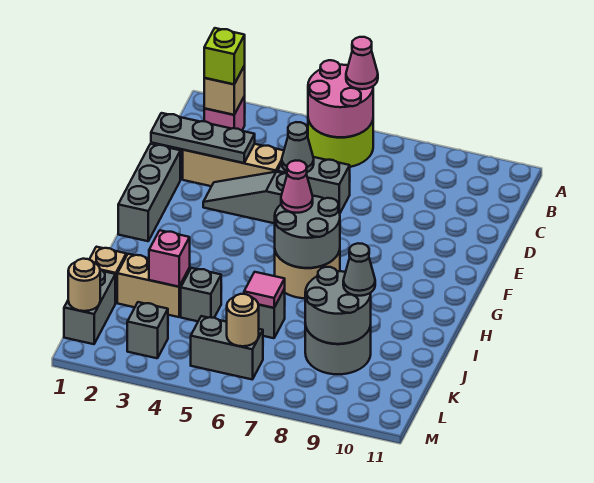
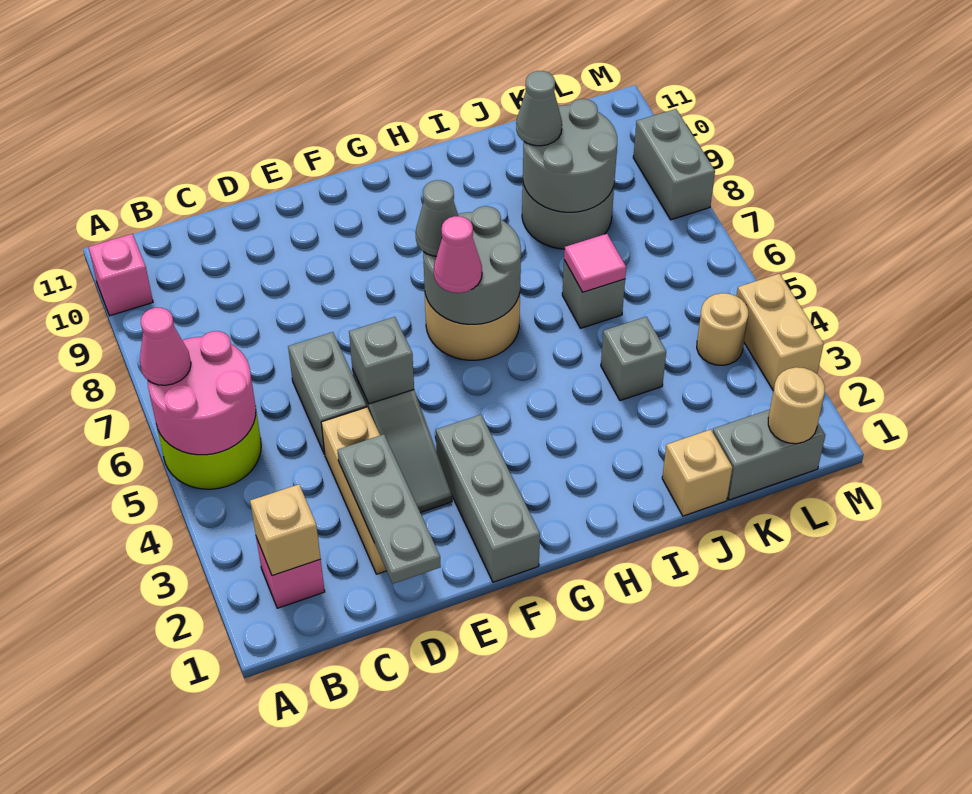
lime 1x1 brick [204,28,245,84] -> none
grey 1x1 cone [282,122,314,172] -> grey 1x1 cone moved to [416,180,458,256]
grey 1x3 brick [118,144,180,241] -> grey 1x3 brick turned to [436,415,540,582]
tan 1x2 brick [117,254,190,317] -> tan 1x2 brick moved to [737,274,824,391]
pink 1x1 brick [149,230,190,287] -> pink 1x1 brick moved to [88,234,153,316]
grey 1x1 brick [127,302,168,358] -> grey 1x1 brick moved to [349,317,414,404]
grey 1x2 brick [191,316,263,379] -> grey 1x2 brick moved to [633,109,715,220]
tan 1x1 round brick [227,294,259,346] -> tan 1x1 round brick moved to [697,293,748,365]

